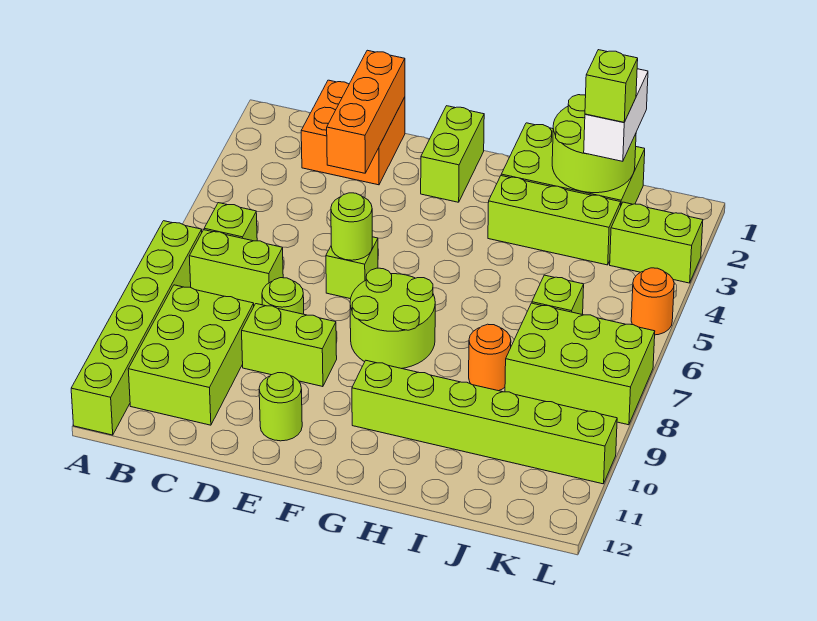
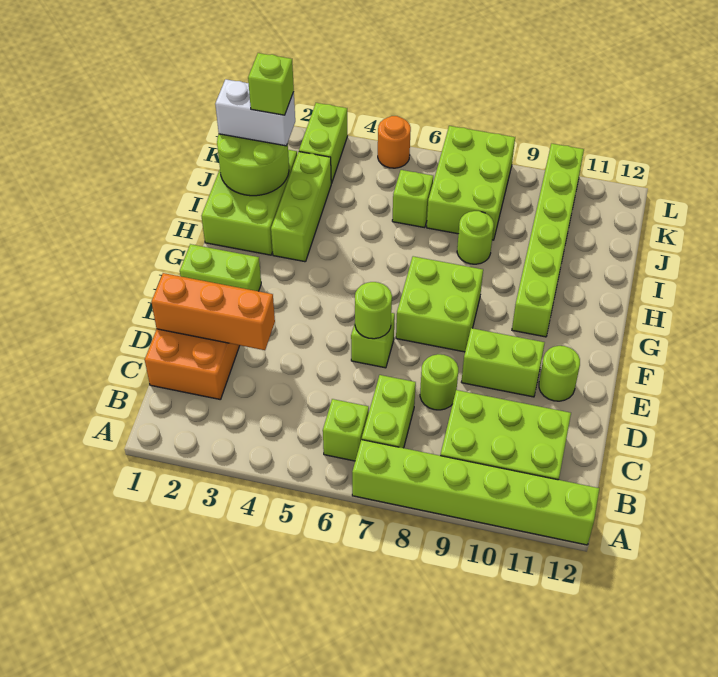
lime 1x2 brick [242,304,337,387] -> lime 1x2 brick turned to [462,328,545,397]
lime 2x2 round brick [350,268,435,369] -> lime 2x2 brick [396,256,483,352]
orange 1x1 round brick [469,324,511,391] -> lime 1x1 round brick [457,211,494,264]

